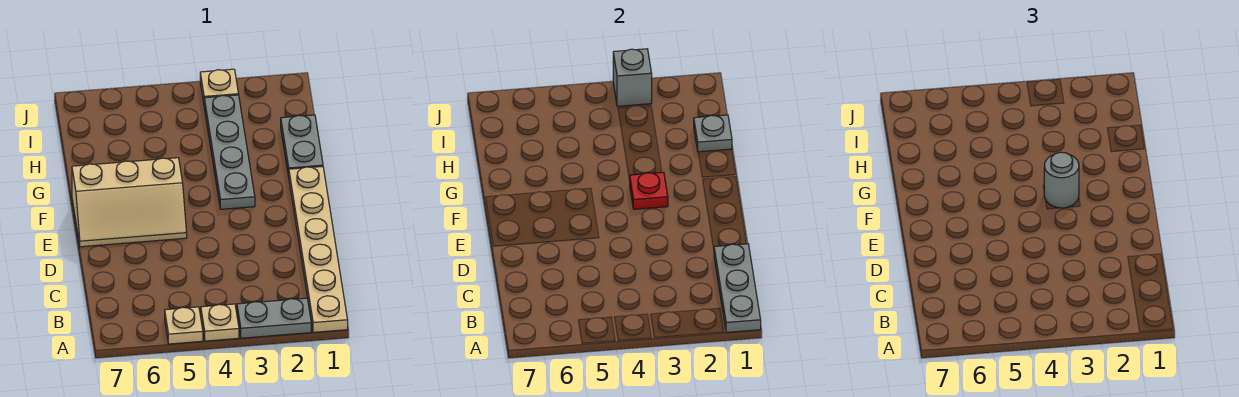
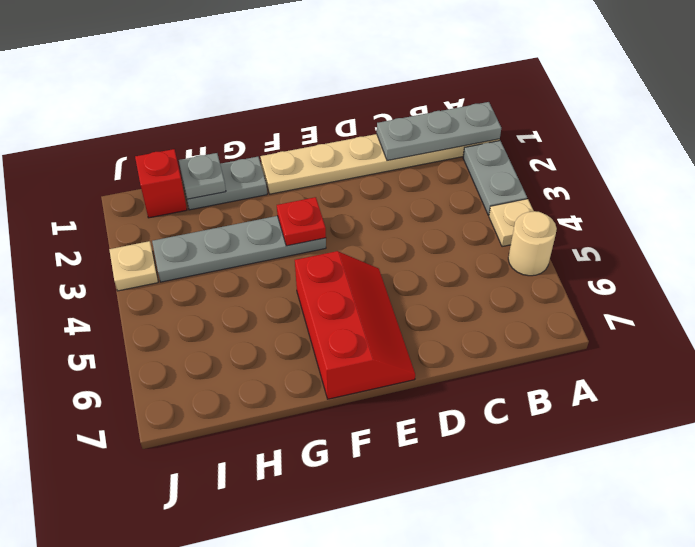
tan 1x1 plate [165,307,203,344] -> tan 1x1 round brick [508,211,557,276]
tan 2x3 slope [72,158,187,247] -> red 2x3 slope [295,251,415,399]
grey 1x1 round brick [1044,152,1079,208] -> none
none -> red 1x1 brick [135,149,187,218]
grey 1x1 brick [613,49,652,106] -> none

